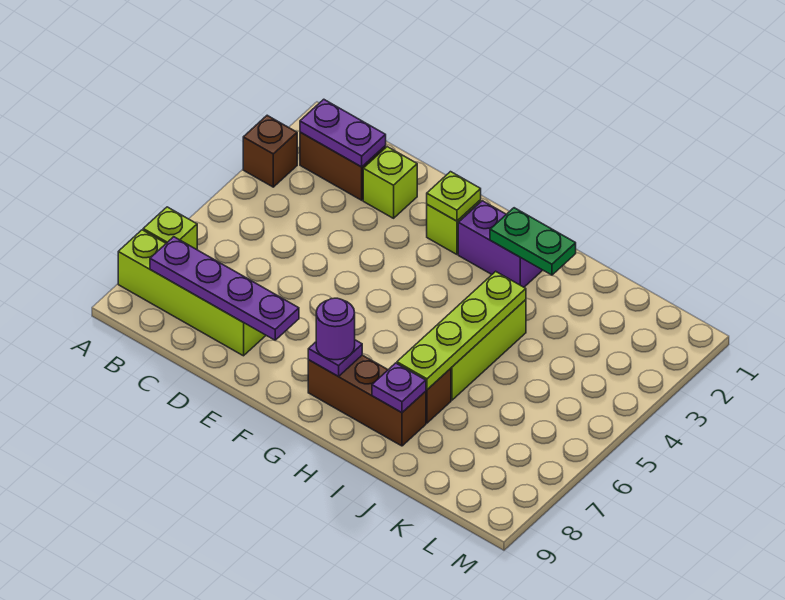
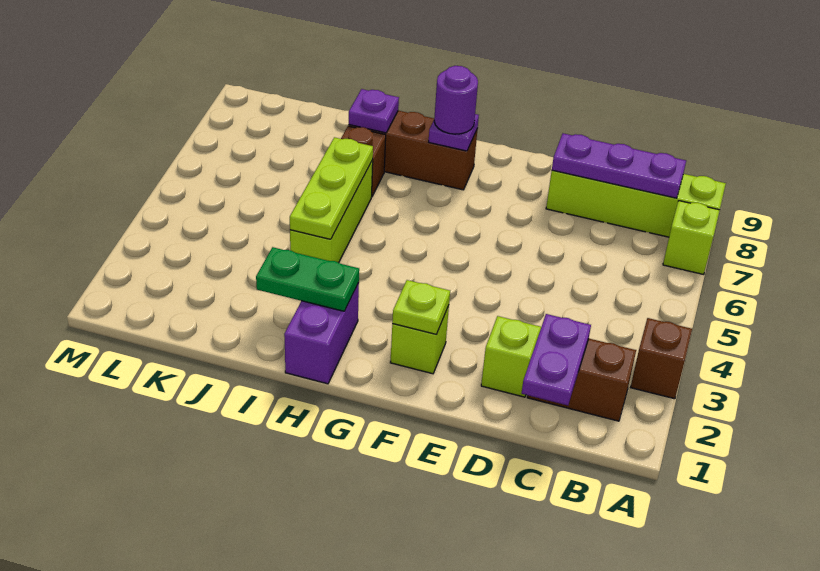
purple 1x2 plate [300,99,386,167] -> purple 1x2 plate turned to [522,314,591,405]
purple 1x4 plate [150,237,299,340] -> purple 1x3 plate [552,133,686,198]
purple 1x2 brick [458,201,543,287] -> purple 1x2 brick turned to [284,282,359,384]
lime 1x4 plate [397,271,526,390] -> lime 1x3 plate [290,137,373,239]

